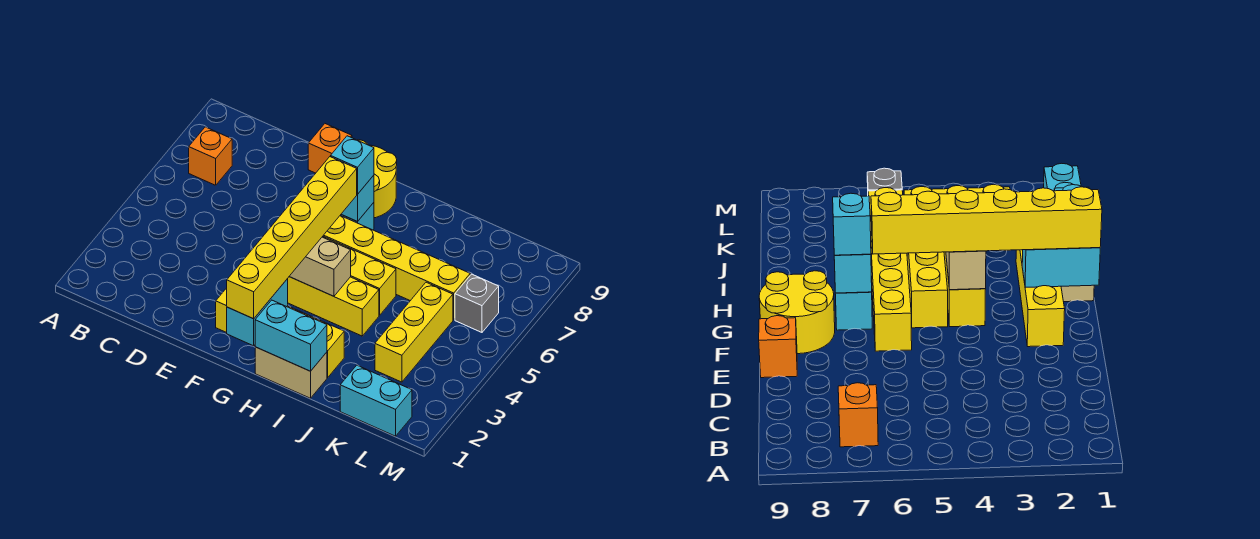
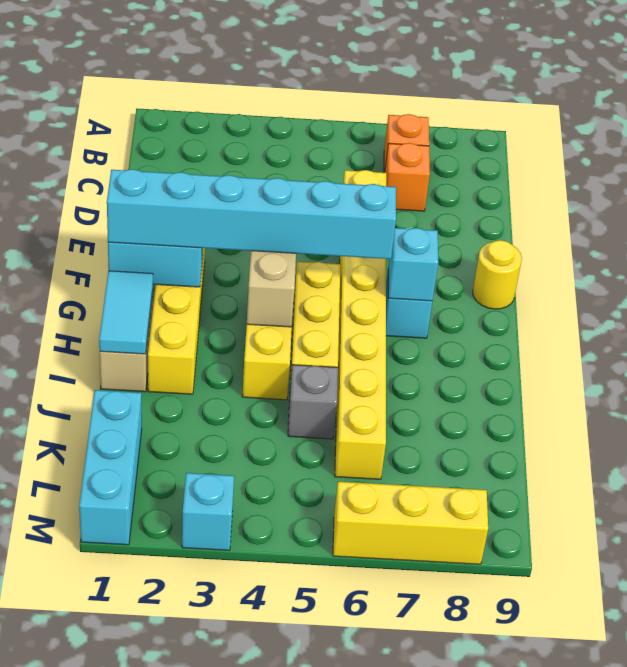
orange 1x1 brick [308,124,352,173] -> orange 1x1 brick moved to [385,143,430,211]
yellow 1x6 brick [323,216,470,320] -> yellow 1x8 brick [335,170,386,479]
yellow 2x2 round brick [357,140,397,218] -> yellow 1x1 round brick [473,240,522,309]
yellow 1x6 brick [227,157,357,319] -> cyan 1x6 brick [107,169,396,259]
cyan 1x1 brick [331,136,374,194] -> cyan 1x1 brick moved to [182,473,234,550]
cyan 1x2 brick [255,300,327,371] -> cyan 1x2 tile [99,271,153,354]
cyan 1x2 brick [340,365,412,436] -> cyan 1x3 brick [79,390,142,545]
yellow 1x3 brick [375,282,453,382] -> yellow 1x3 brick moved to [333,482,488,564]
grey 1x1 brick [455,274,499,332] -> grey 1x1 brick moved to [288,365,338,439]

